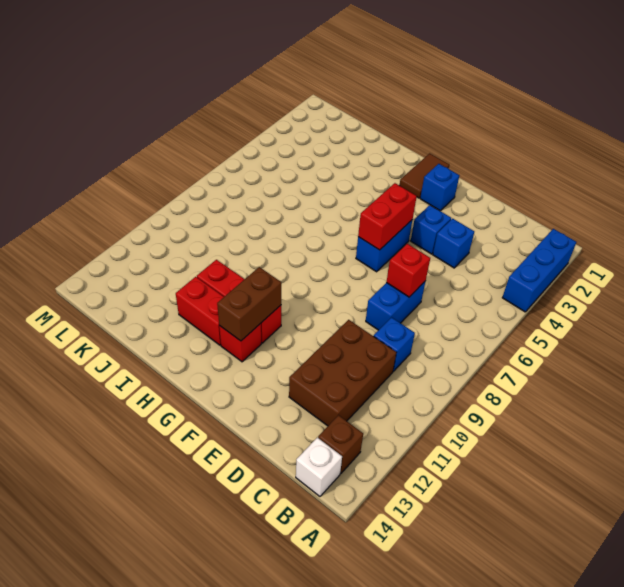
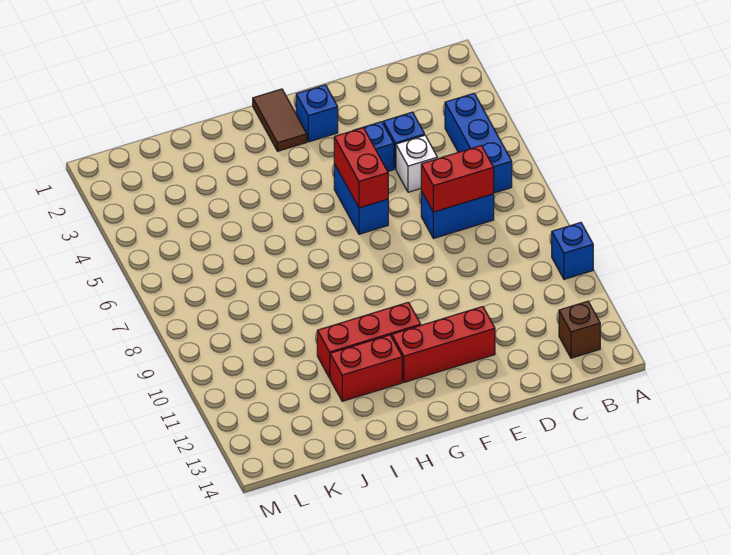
blue 1x3 brick [502,229,576,312] -> blue 1x3 brick moved to [445,93,512,193]
white 1x1 brick [296,437,342,496] -> white 1x1 brick moved to [396,135,437,192]
blue 1x1 brick [374,318,415,371] -> blue 1x1 brick moved to [552,223,593,279]
brown 2x3 brick [289,320,396,426] -> none
blue 1x2 brick [366,282,425,330] -> blue 1x2 brick turned to [421,191,494,239]
red 1x1 brick [386,244,430,297] -> red 1x2 brick [421,146,494,212]
brown 1x2 brick [217,267,281,341] -> none
red 1x1 brick [219,323,261,362] -> red 1x3 brick [392,307,495,382]

